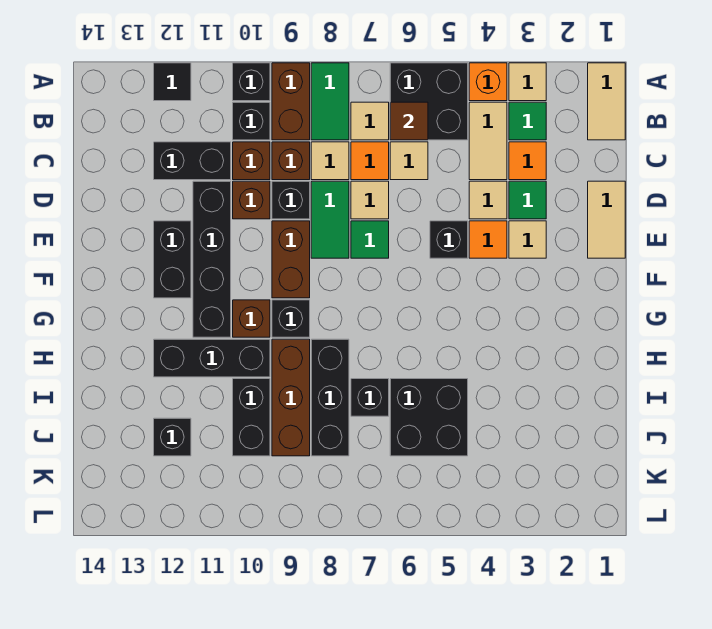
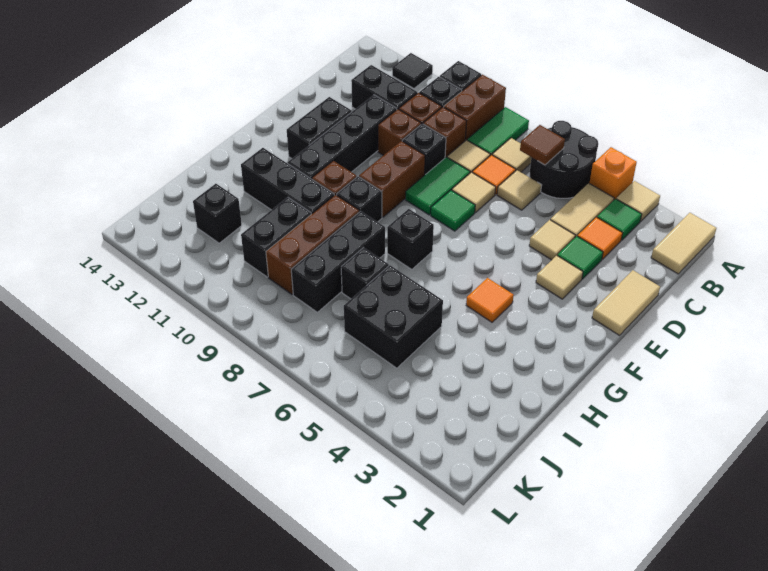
black 2x2 brick [390,63,468,140] -> black 2x2 round brick [530,121,598,198]
orange 1x1 tile [469,221,507,258] -> orange 1x1 tile moved to [466,278,514,322]
black 1x1 brick [430,221,468,258] -> black 1x1 brick moved to [387,209,434,269]

